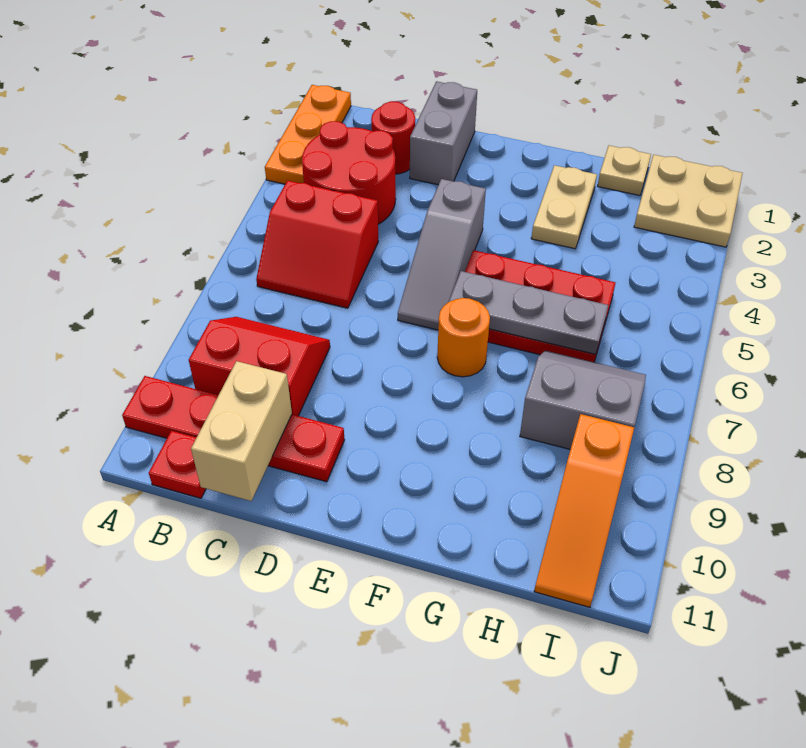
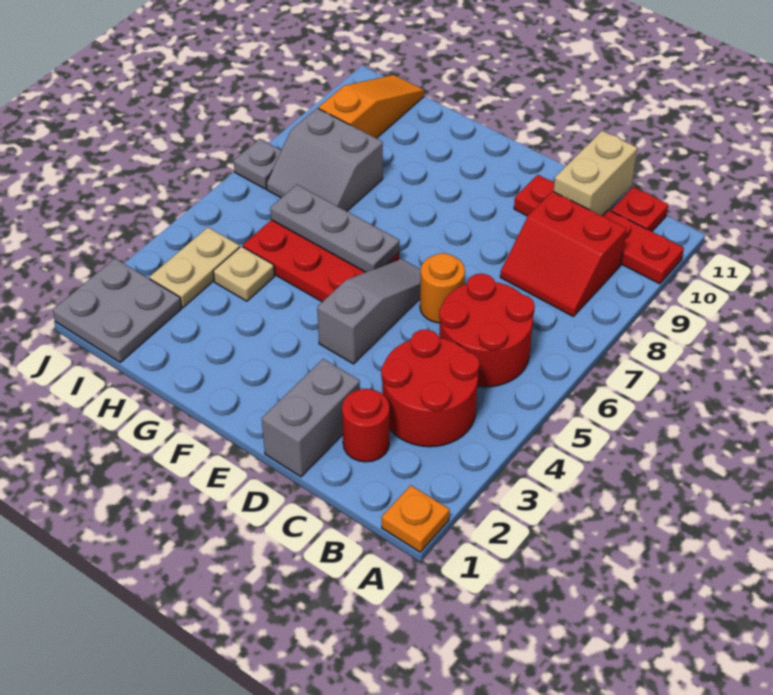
orange 1x3 plate [265,85,351,184] -> orange 1x1 plate [381,485,450,552]
red 2x2 slope [256,180,378,308] -> red 2x2 round brick [439,274,535,387]
orange 1x1 round brick [437,298,490,377] -> orange 1x1 round brick moved to [420,253,465,323]
tan 1x2 plate [531,165,597,249] -> tan 1x2 plate moved to [149,227,240,308]
tan 1x1 plate [598,146,651,195] -> tan 1x1 plate moved to [213,246,275,301]
tan 2x2 plate [634,155,743,247] -> grey 2x2 plate [53,259,181,362]
none -> grey 1x1 plate [234,139,281,189]

